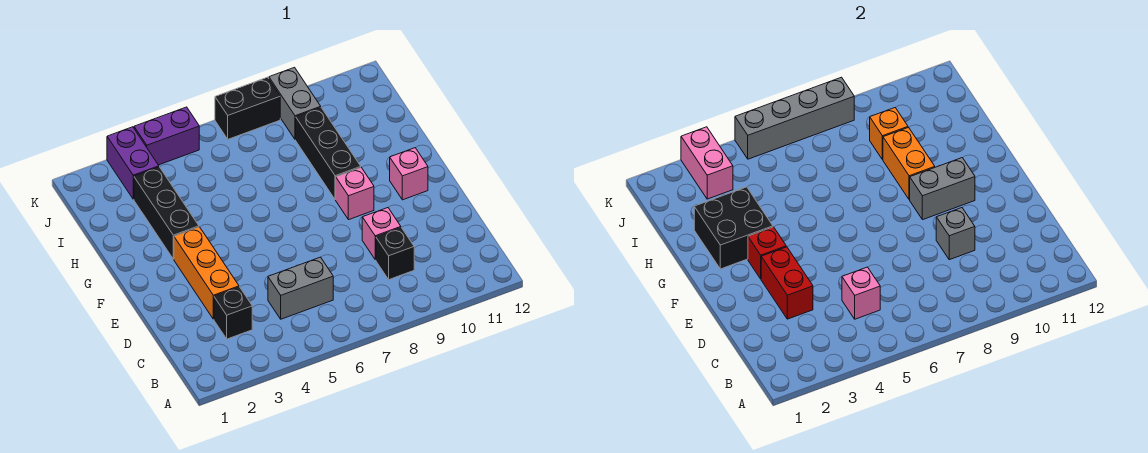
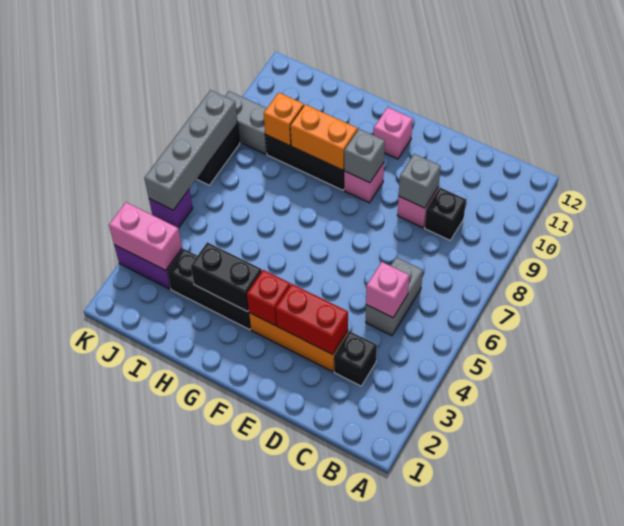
grey 1x2 brick [910,158,975,220] -> grey 1x1 brick [344,129,385,183]
black 2x2 brick [694,187,773,269] -> black 1x2 brick [191,242,262,312]
purple 1x2 brick [134,107,199,165] -> purple 1x1 brick [149,190,193,228]

